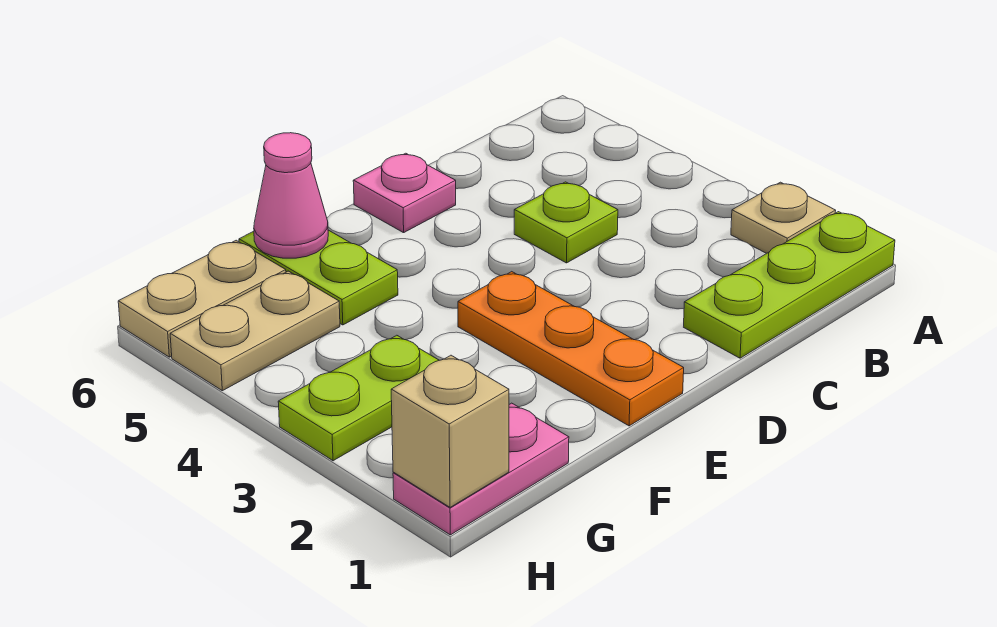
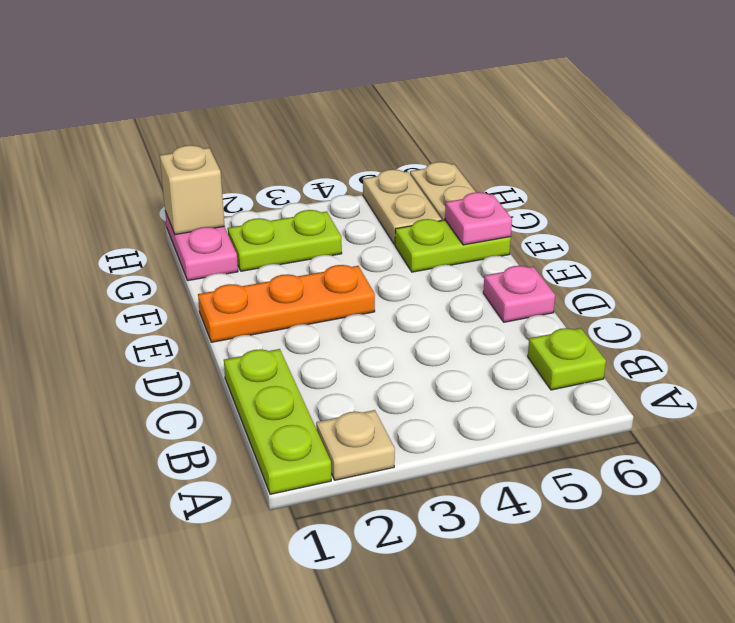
lime 1x1 plate [514,182,618,263] -> lime 1x1 plate moved to [528,328,606,390]
pink 1x1 cone [254,133,328,258] -> pink 1x1 plate [445,192,512,245]
lime 1x2 plate [278,335,439,461] -> lime 1x2 plate turned to [228,210,342,271]

